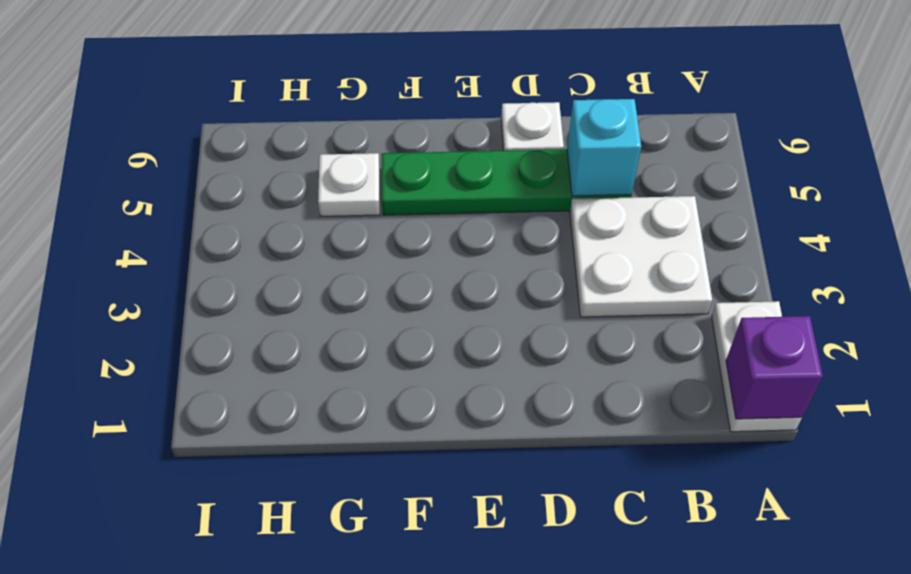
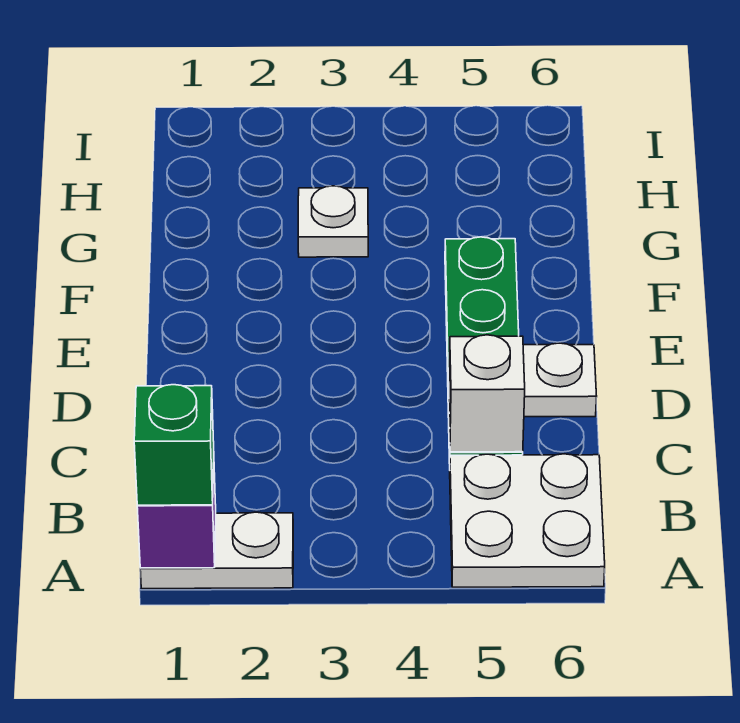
none -> green 1x1 brick [134,385,214,505]
white 2x2 plate [570,196,712,317] -> white 2x2 plate moved to [450,454,605,587]
cyan 1x1 brick [567,99,641,196] -> white 1x1 brick [449,335,525,452]
white 1x1 plate [318,153,380,216] -> white 1x1 plate moved to [298,186,368,257]

